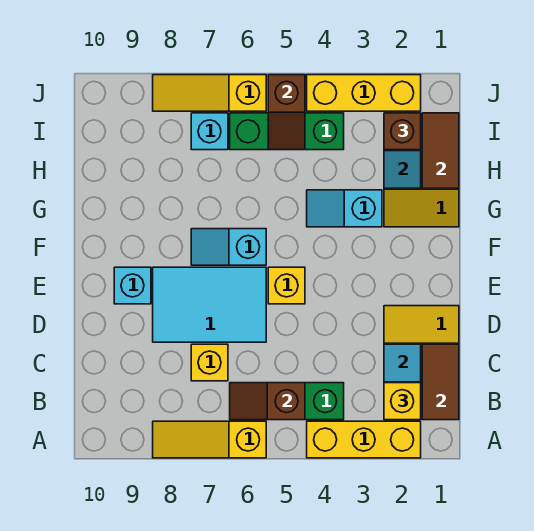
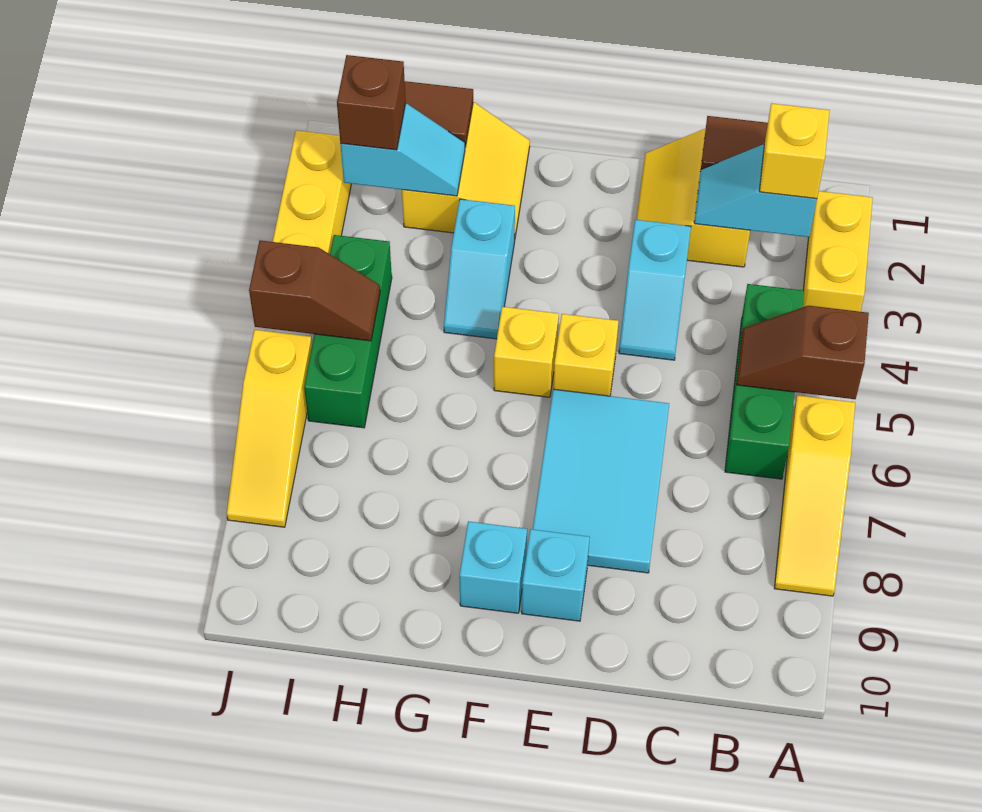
yellow 1x3 brick [307,421,421,458] -> yellow 1x2 brick [803,191,873,312]
brown 1x2 slope [230,383,305,420] -> brown 1x2 slope turned to [736,306,869,399]
yellow 1x1 brick [191,344,228,381] -> yellow 1x1 brick moved to [494,307,559,397]
cyan 1x2 slope [191,229,266,265] -> cyan 1x2 slope moved to [619,220,691,360]
cyan 1x1 brick [191,113,228,150] -> cyan 1x1 brick moved to [459,521,527,613]

